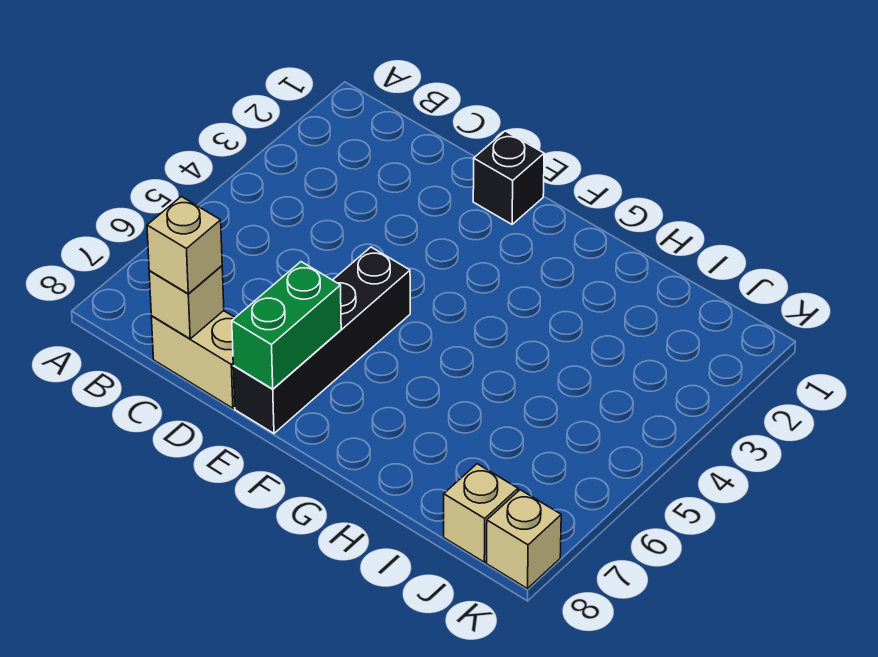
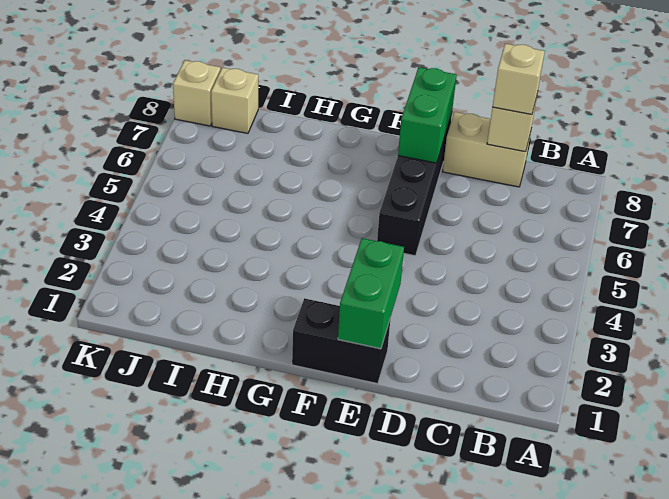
black 1x1 brick [473,131,544,224] -> black 1x2 brick [292,298,391,384]
none -> green 1x2 brick [338,238,404,349]

